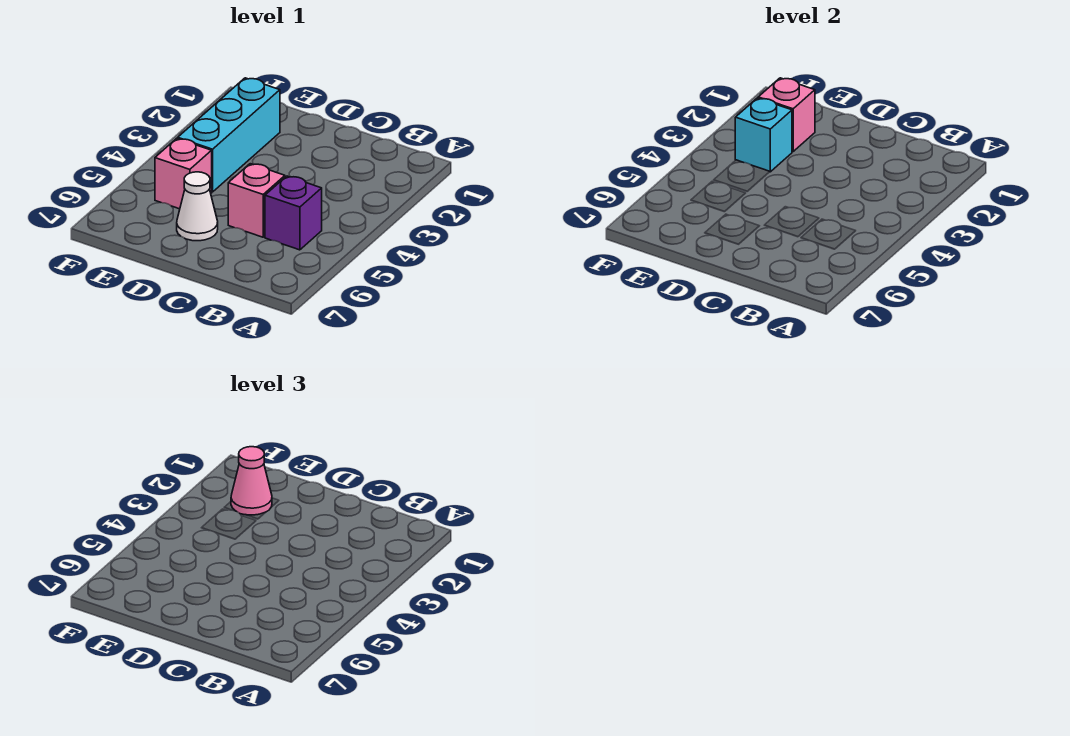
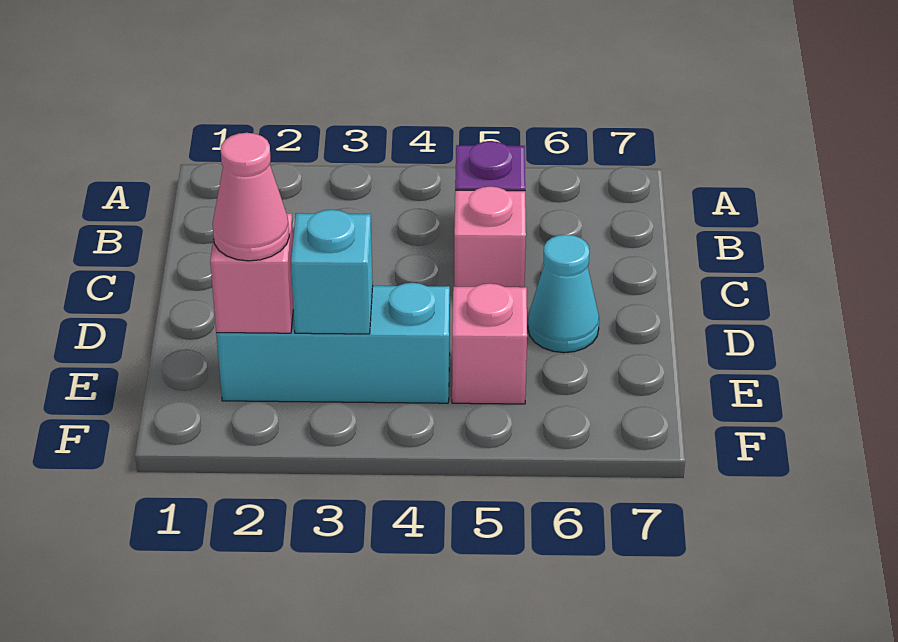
white 1x1 cone [177,172,218,241] -> cyan 1x1 cone [528,235,599,353]

